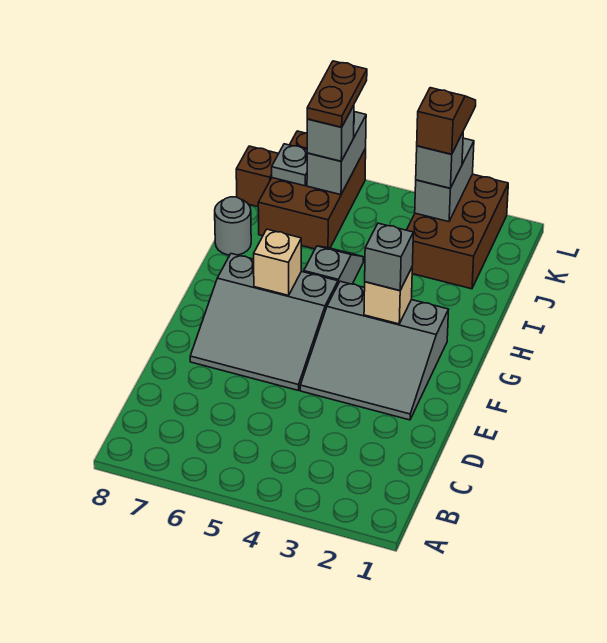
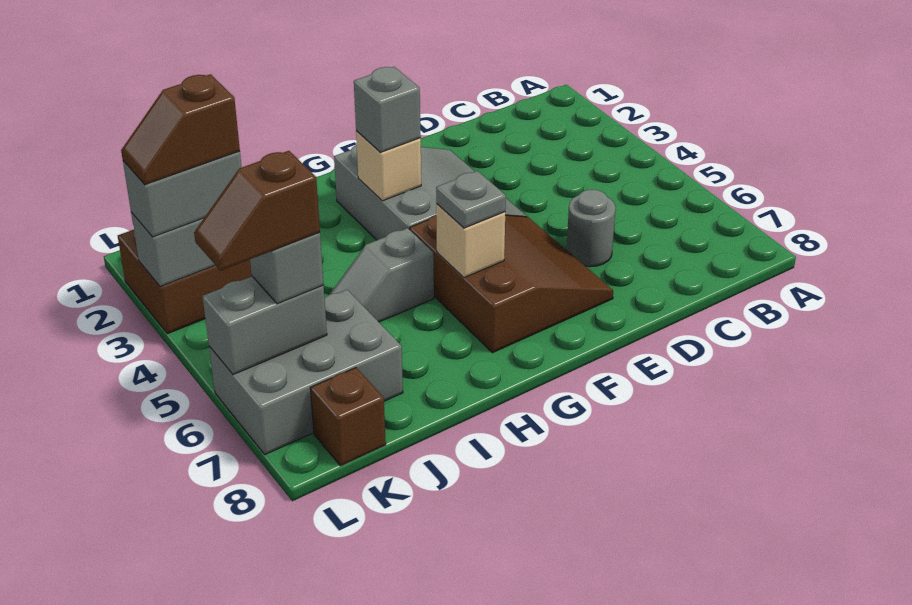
grey 3x3 slope [190,254,338,391] -> brown 3x3 slope [410,215,613,353]
grey 1x1 round brick [215,197,251,255] -> grey 1x1 round brick moved to [566,190,616,267]
brown 2x3 brick [258,131,366,249] -> grey 2x3 brick [209,290,403,454]
grey 1x1 brick [416,133,463,188] -> grey 1x2 brick [123,151,242,237]
brown 1x2 plate [307,61,367,127] -> brown 1x2 slope [194,151,320,270]
grey 1x1 plate [272,144,307,186] -> grey 1x1 plate moved to [436,171,506,228]

